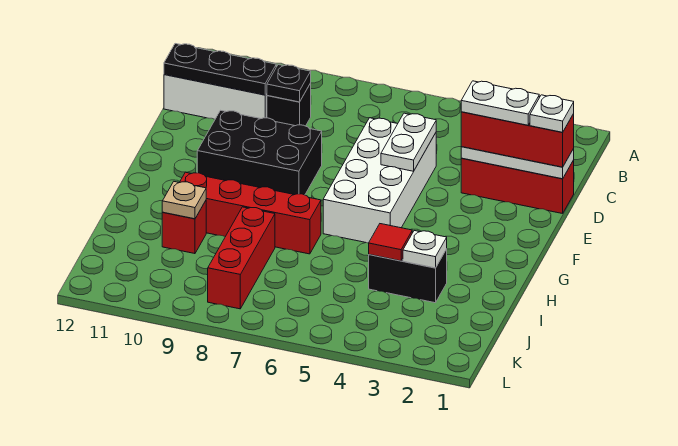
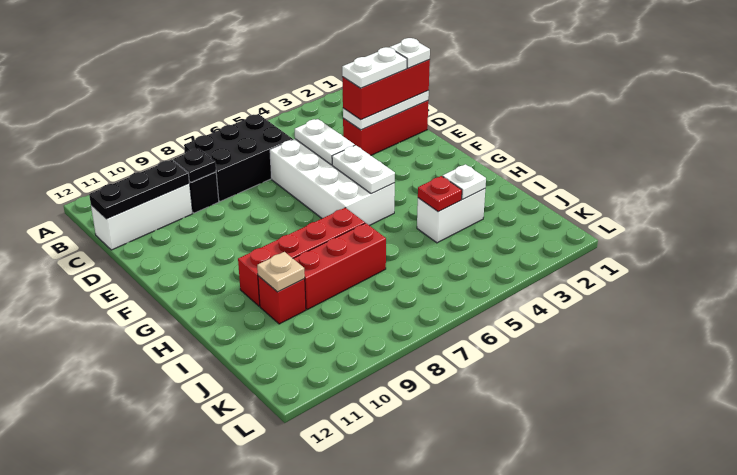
black 2x3 brick [197,110,322,195] -> black 2x3 brick moved to [184,114,293,202]
none -> white 1x2 plate [332,145,395,194]
black 1x2 brick [369,249,447,303] -> white 1x2 brick [417,189,485,243]
red 1x1 tile [369,224,412,261] -> red 1x1 plate [418,176,462,212]
red 1x3 brick [208,207,275,309] -> red 1x3 brick turned to [293,223,386,309]

